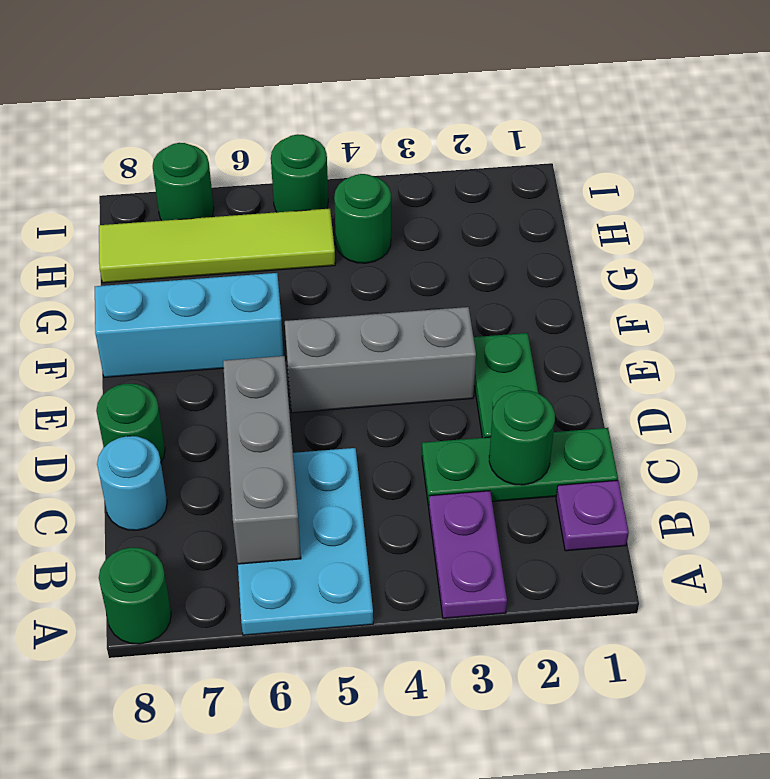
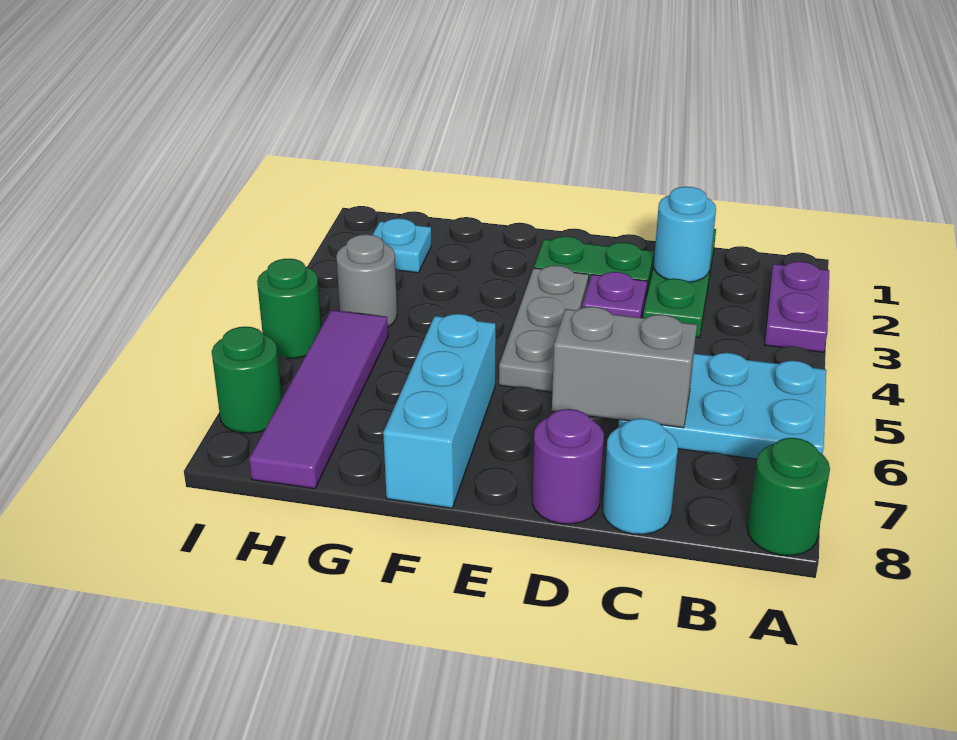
purple 1x2 plate [429,491,507,618] -> purple 1x2 plate turned to [765,261,829,352]
purple 1x1 plate [556,480,629,551] -> purple 1x1 plate moved to [583,272,647,318]
grey 1x3 brick [223,356,301,564] -> grey 1x2 brick [552,307,697,428]
green 1x1 round brick [489,390,555,485] -> cyan 1x1 round brick [654,187,716,282]
green 1x1 round brick [96,384,165,462] -> purple 1x1 round brick [532,409,604,524]
grey 1x3 brick [285,307,476,413] -> grey 1x3 plate [499,265,589,392]
none -> cyan 1x1 plate [373,218,431,273]
green 1x1 round brick [334,174,391,263] -> grey 1x1 round brick [336,234,397,327]
lime 1x4 tile [99,209,335,283] -> purple 1x4 tile [249,310,388,489]

